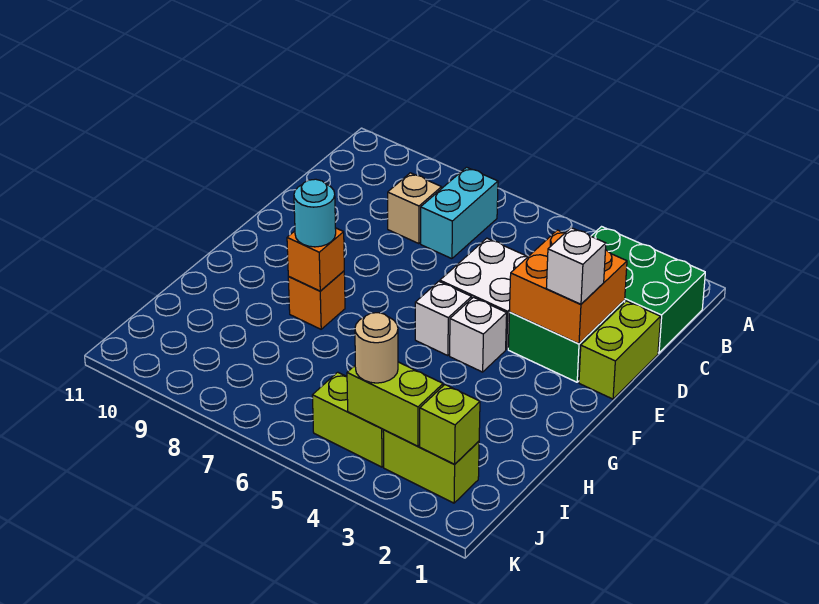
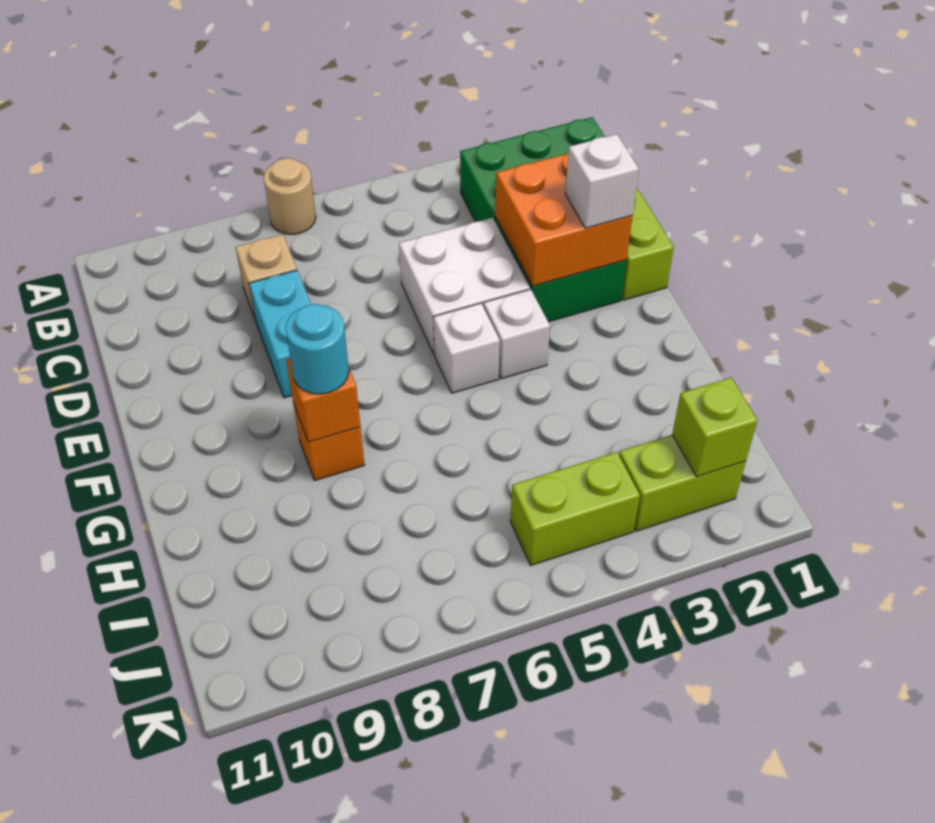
cyan 1x2 brick [421,167,498,259] -> cyan 1x2 brick moved to [249,270,311,398]
lime 1x2 brick [347,362,443,446] -> none
tan 1x1 round brick [355,313,398,383] -> tan 1x1 round brick moved to [264,158,316,234]

